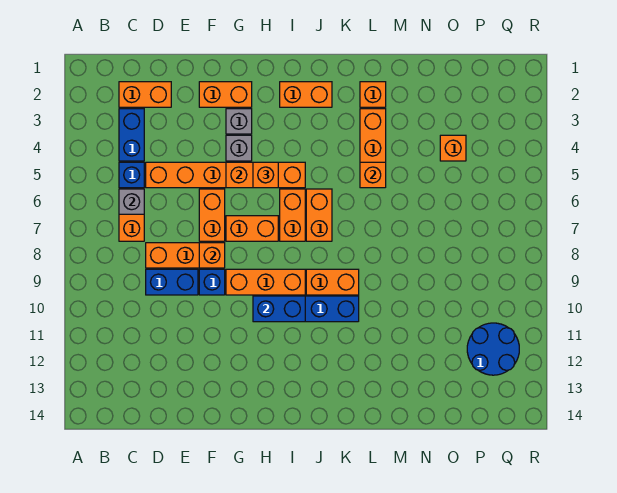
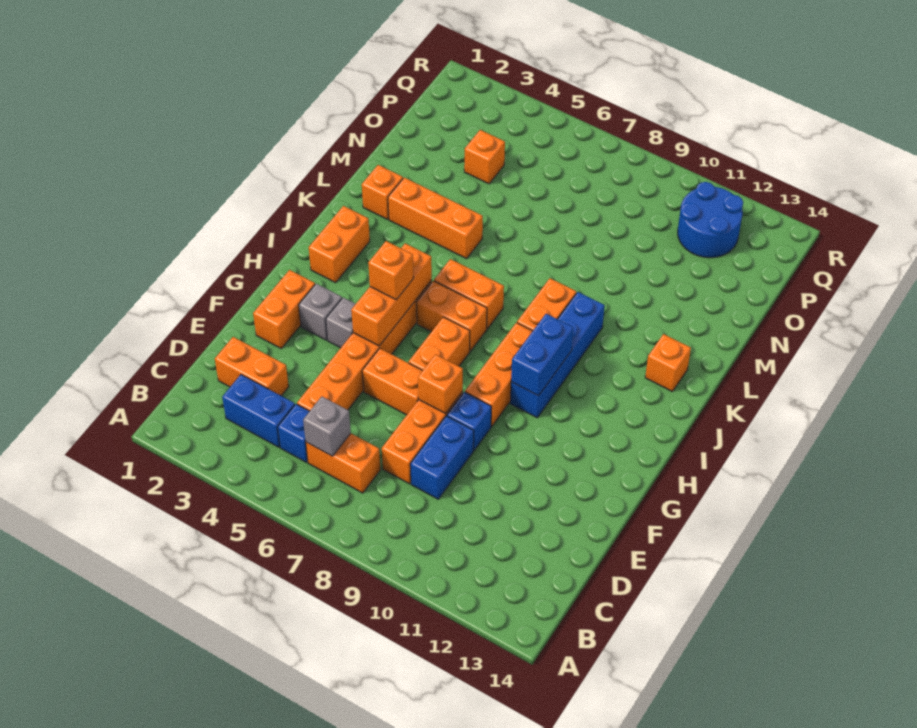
orange 1x2 brick [119,82,171,107] -> orange 1x2 brick turned to [215,337,289,396]
orange 1x1 brick [360,162,386,188] -> orange 1x1 brick moved to [645,334,691,392]

